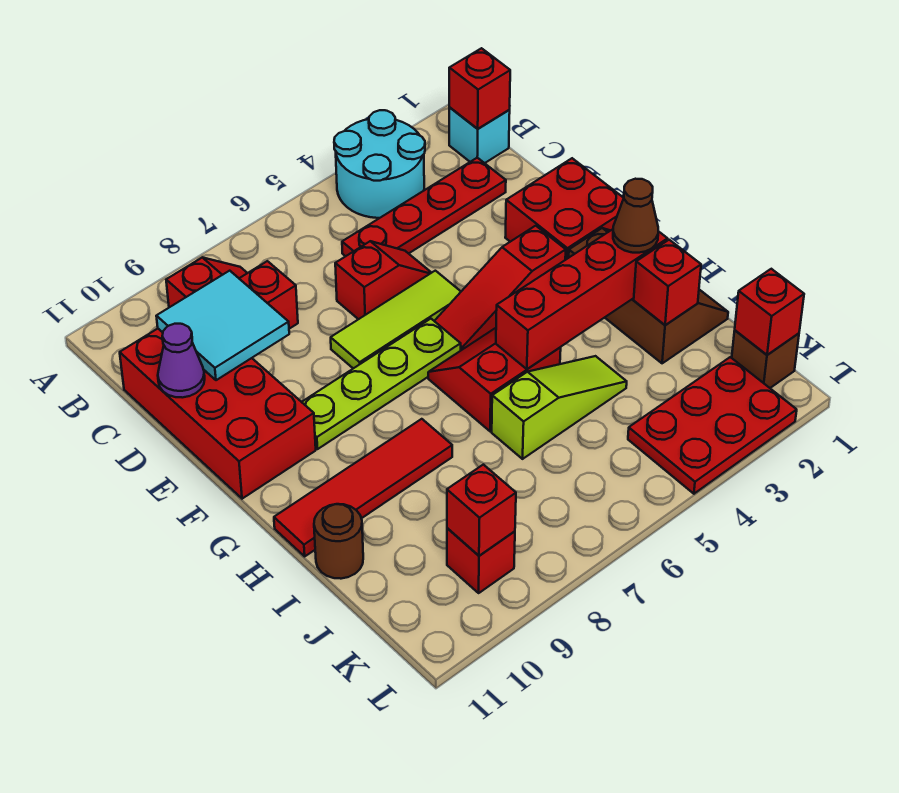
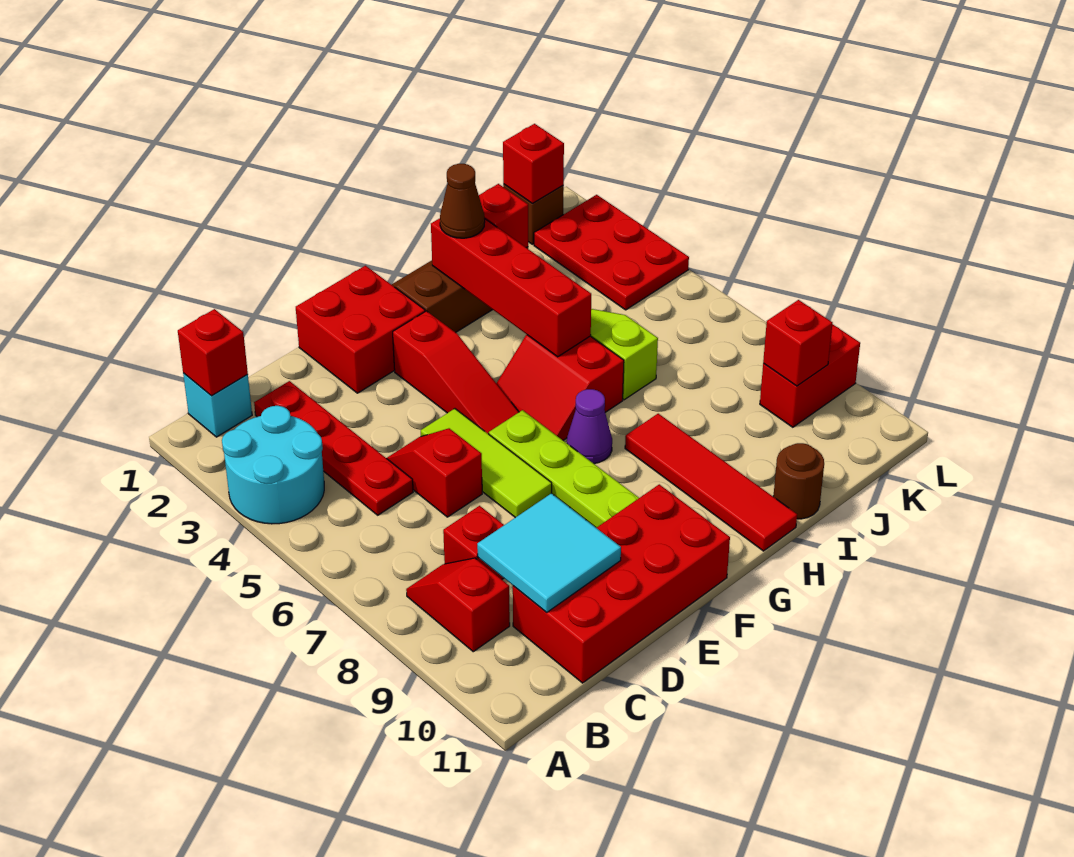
purple 1x1 cone [158,324,205,398] -> purple 1x1 cone moved to [567,389,612,464]
red 1x1 brick [447,528,515,593] -> red 1x2 brick [760,324,860,427]

